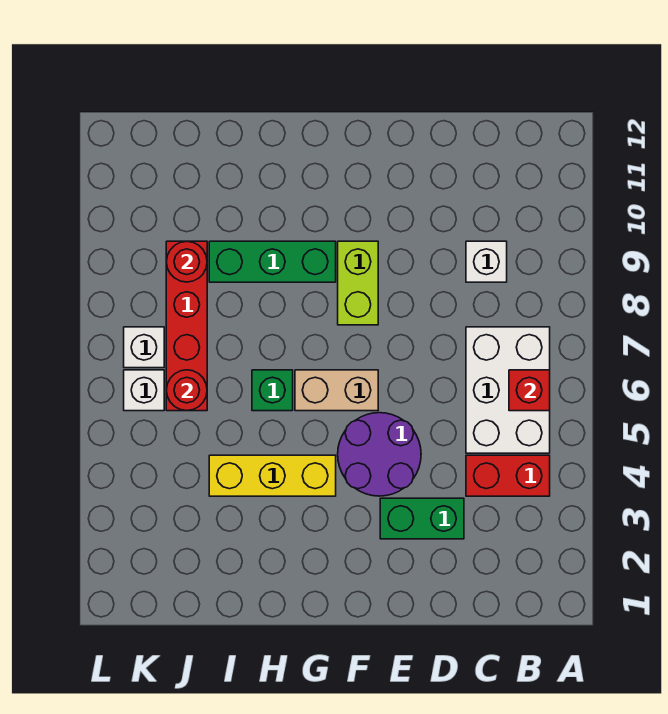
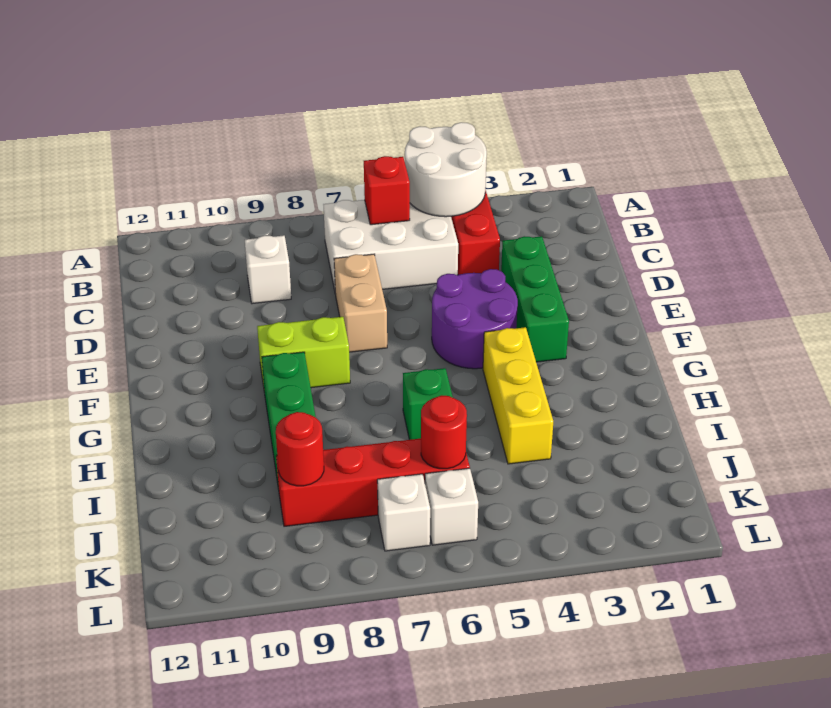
none -> white 2x2 round brick [405,122,487,217]
green 1x2 brick [380,498,464,539] -> green 1x3 brick [501,236,569,362]
tan 1x2 brick [295,370,378,411] -> tan 1x2 brick moved to [334,254,387,352]

